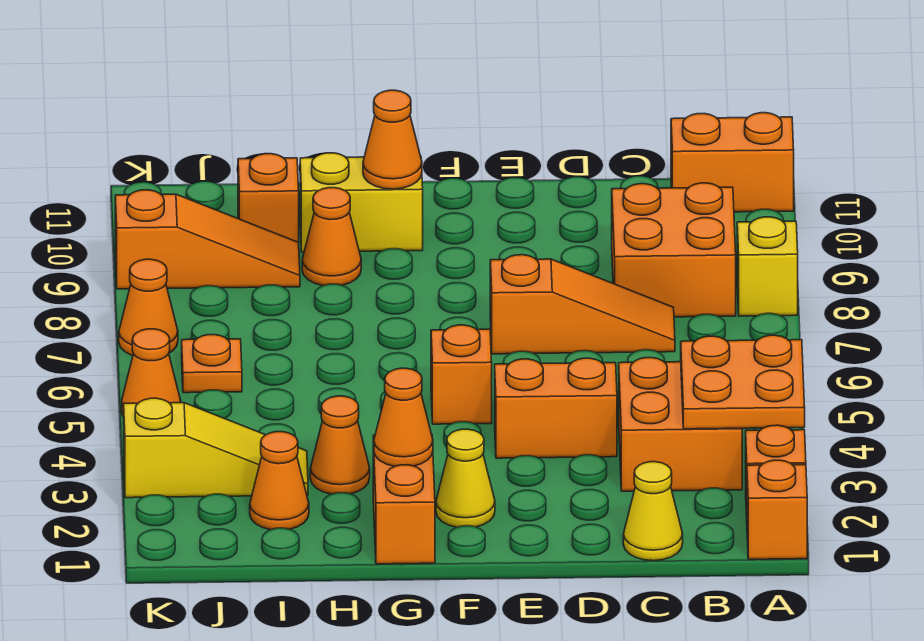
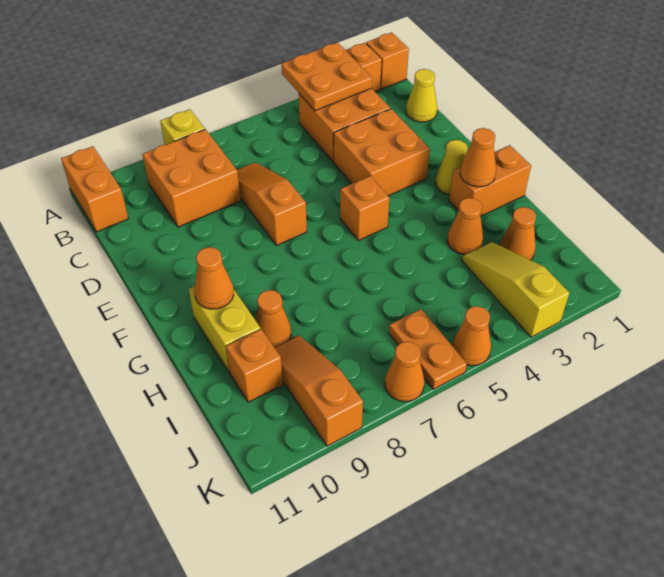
orange 1x2 brick [495,358,617,458] -> orange 2x2 brick [334,109,430,196]
orange 1x1 plate [182,335,242,393] -> orange 1x2 plate [389,309,467,389]

